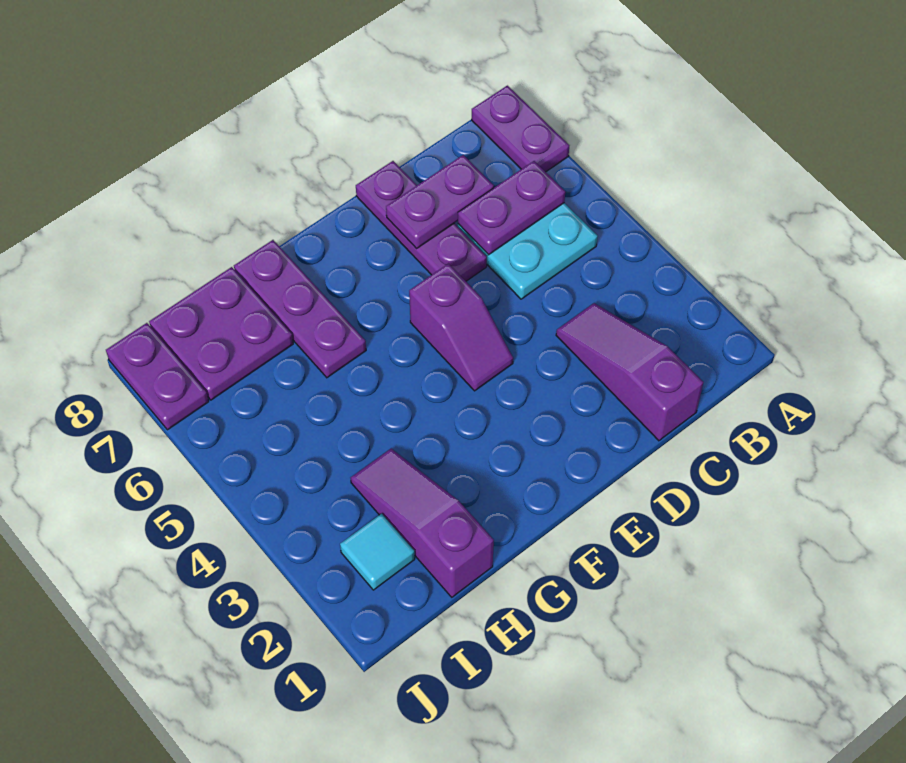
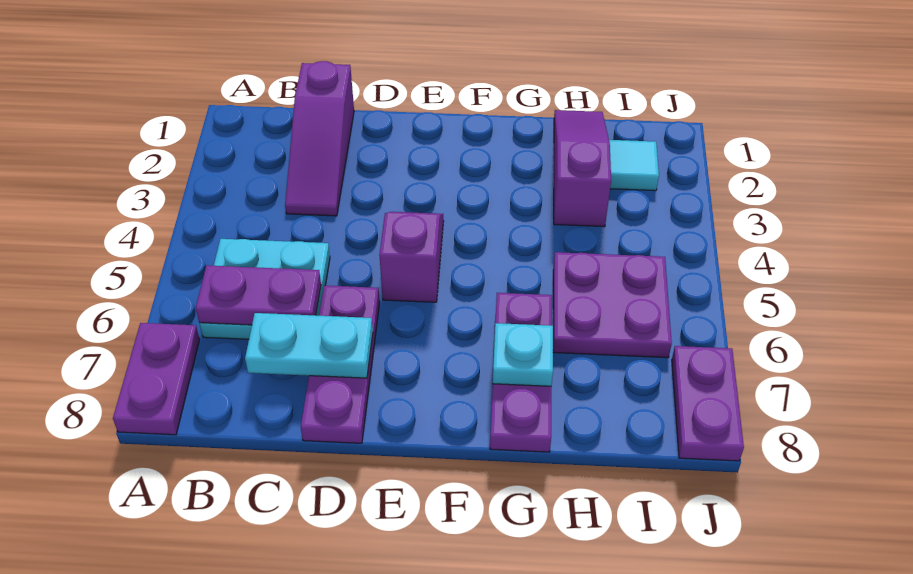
purple 1x2 plate [386,155,494,249] -> cyan 1x2 plate [245,313,373,378]
none -> cyan 1x1 plate [493,323,553,386]
purple 1x3 slope [351,449,494,597] -> purple 1x3 slope turned to [554,110,611,227]
purple 2x2 plate [149,267,293,400] -> purple 2x2 plate moved to [553,252,672,358]

